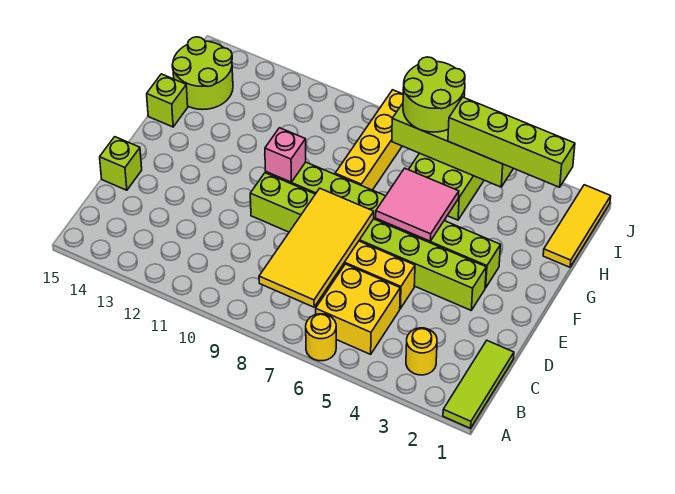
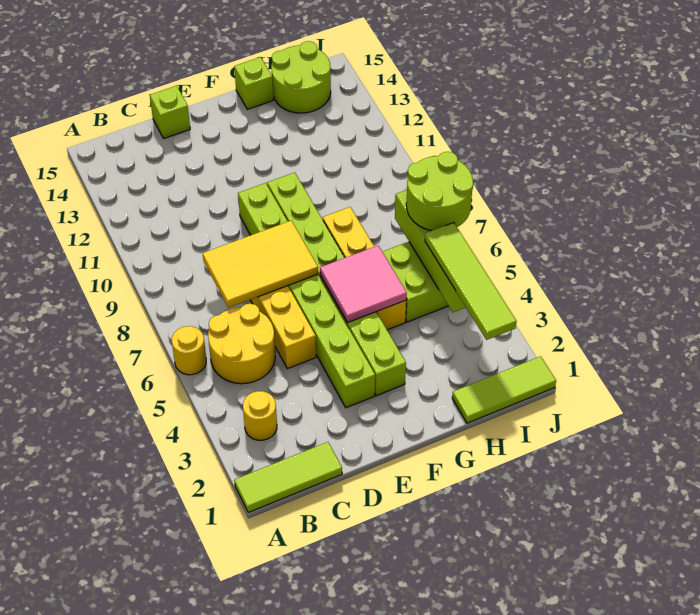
yellow 2x2 brick [316,264,400,354] -> yellow 2x2 round brick [208,303,275,384]
yellow 2x4 tile [259,188,374,307] -> yellow 2x3 tile [203,221,318,308]
pink 1x1 brick [265,128,306,182] -> none
yellow 1x4 brick [335,90,403,190] -> yellow 1x4 brick turned to [323,207,406,330]
yellow 1x3 tile [543,185,611,267] -> lime 1x3 tile [452,356,556,423]
lime 1x4 brick [448,97,575,187] -> lime 1x4 tile [425,223,517,340]

